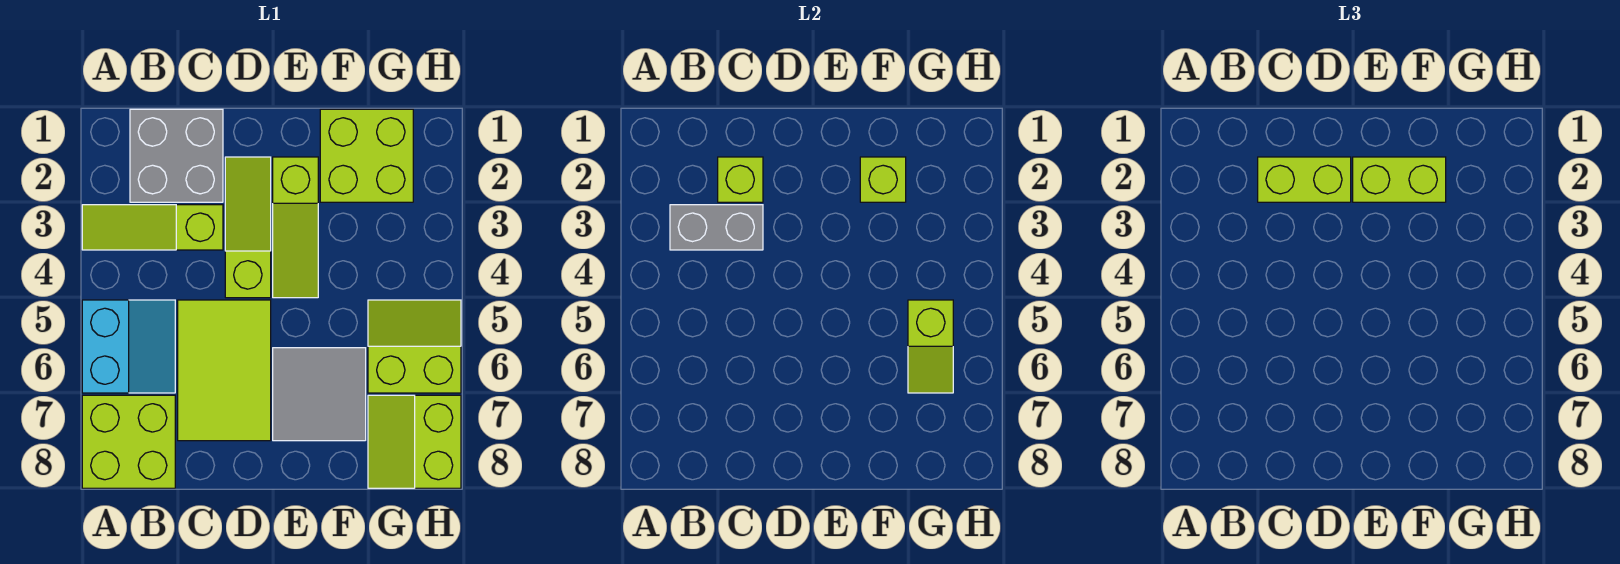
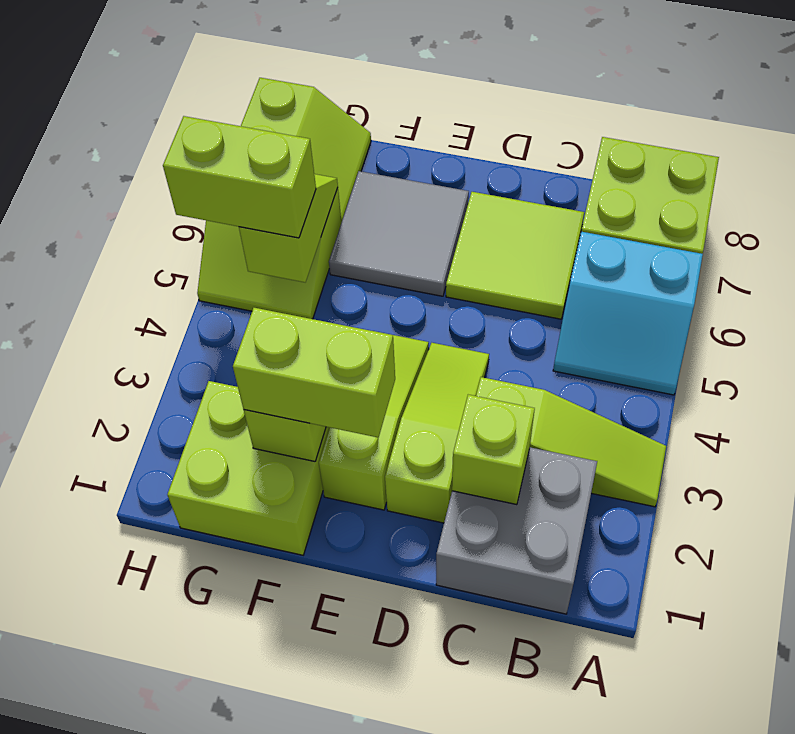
cyan 2x2 slope [82,300,175,393] -> cyan 2x2 slope turned to [553,232,703,395]
grey 1x2 brick [670,205,763,250] -> none
lime 1x2 brick [1258,157,1351,202] -> lime 1x2 brick moved to [163,116,316,238]
lime 2x3 tile [178,300,271,441] -> lime 2x2 tile [446,192,584,319]
lime 1x3 slope [225,157,271,298] -> lime 1x3 slope turned to [385,343,489,523]

